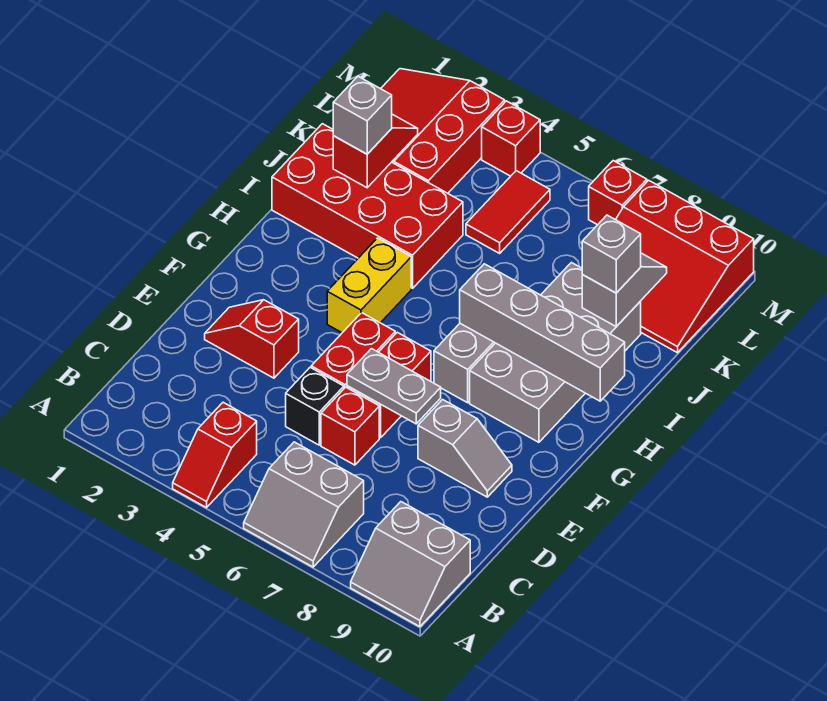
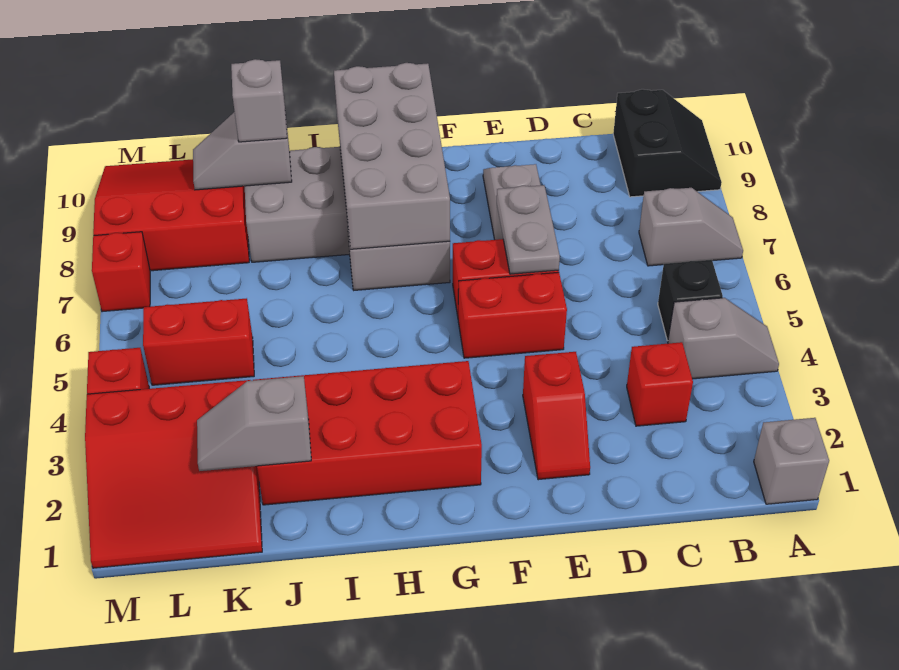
red 1x2 slope [173,402,257,508] -> grey 1x2 slope [668,298,779,379]
grey 2x2 slope [244,442,364,567] -> grey 1x2 slope [639,188,743,266]
grey 2x2 slope [351,502,470,627] -> black 2x2 slope [613,89,722,197]
black 1x1 brick [286,367,344,445] -> black 1x1 brick moved to [658,260,723,341]
red 1x1 brick [321,387,379,465] -> red 1x1 brick moved to [627,342,693,426]
yellow 1x2 brick [327,238,411,333] -> none
grey 1x4 brick [460,264,625,401] -> grey 2x4 brick [334,63,450,249]
red 2x4 brick [272,124,463,288] -> red 2x4 brick turned to [253,361,482,505]
red 1x2 slope [333,114,418,188] -> grey 1x2 slope [197,376,311,471]
grey 1x1 brick [333,76,392,154] -> grey 1x1 brick moved to [754,418,829,504]
red 1x2 tile [466,171,550,253] -> red 1x2 brick [143,298,254,385]
red 3x3 slope [616,180,754,353] -> red 3x3 slope turned to [93,159,249,271]

